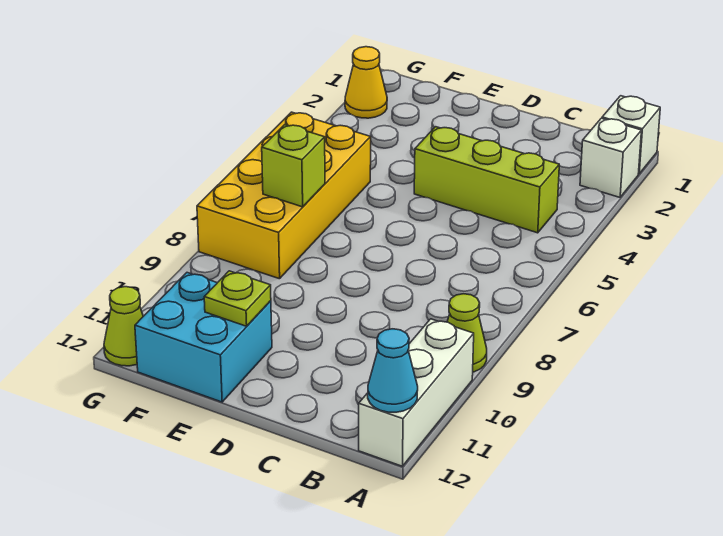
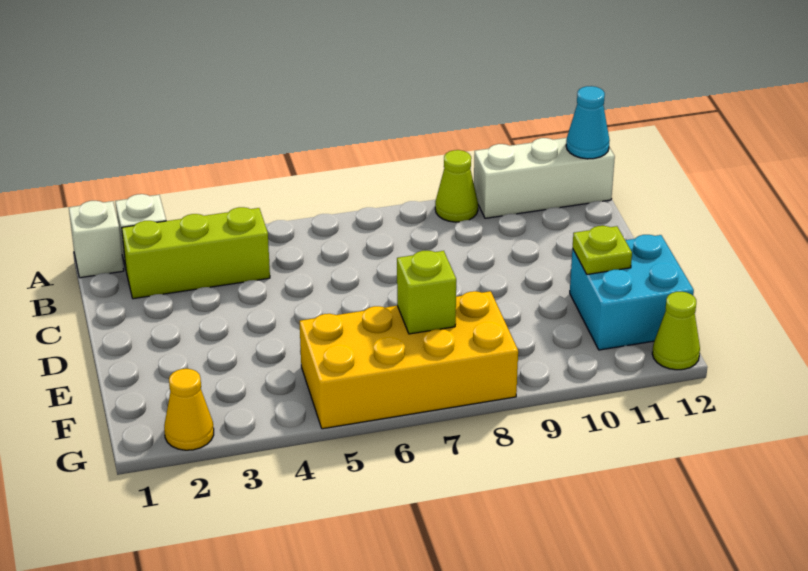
lime 1x3 brick [414,127,559,233] -> lime 1x3 brick turned to [122,207,270,299]

